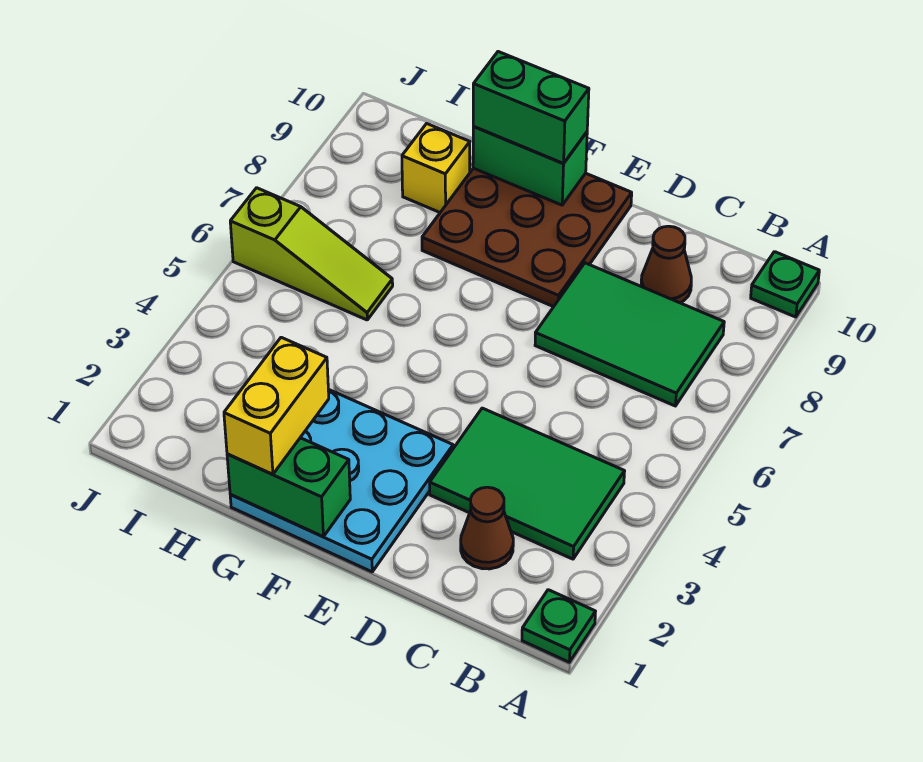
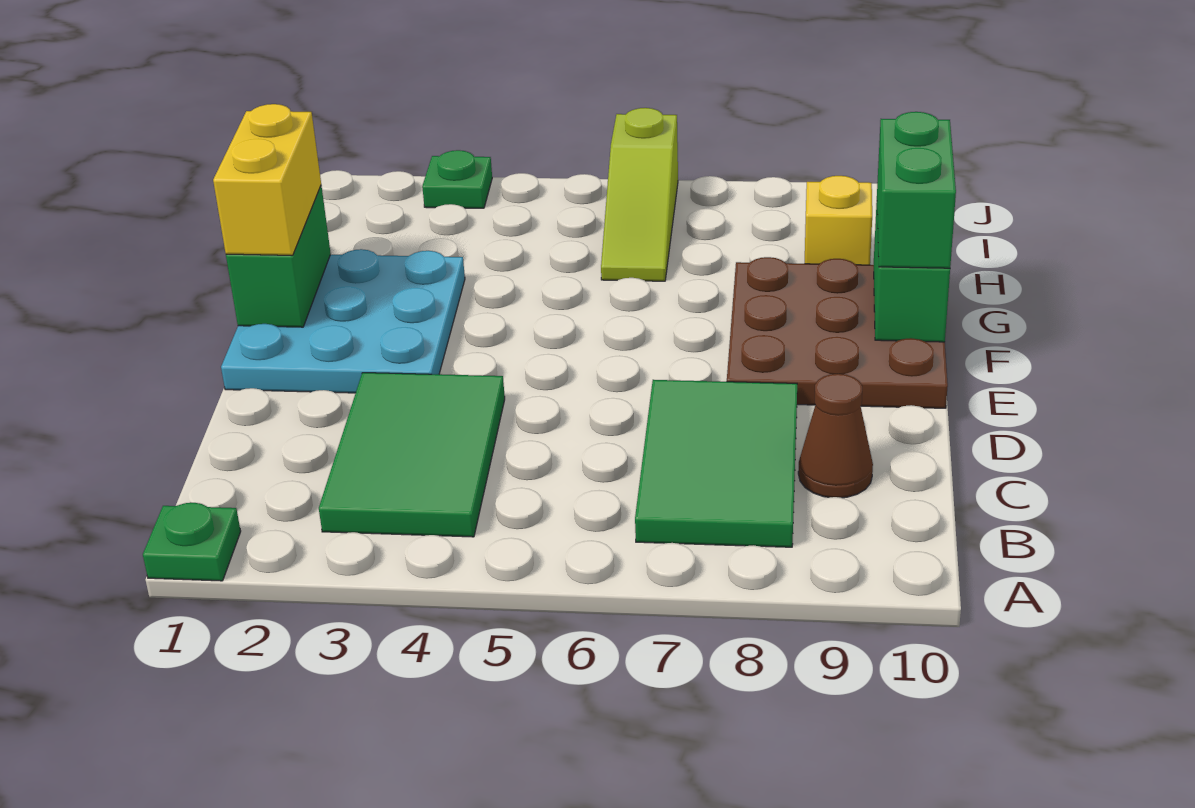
green 1x1 plate [751,252,819,317] -> green 1x1 plate moved to [422,150,492,208]
brown 1x1 cone [461,487,513,569] -> none
yellow 1x2 brick [224,337,329,474] -> yellow 1x2 brick turned to [213,104,321,255]

